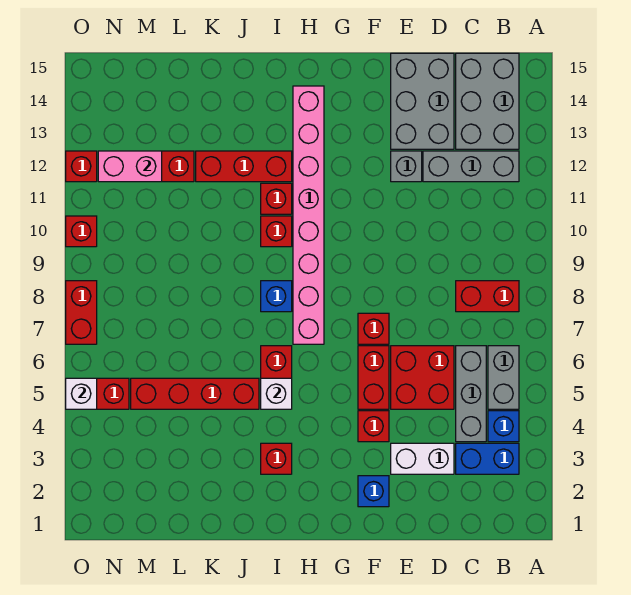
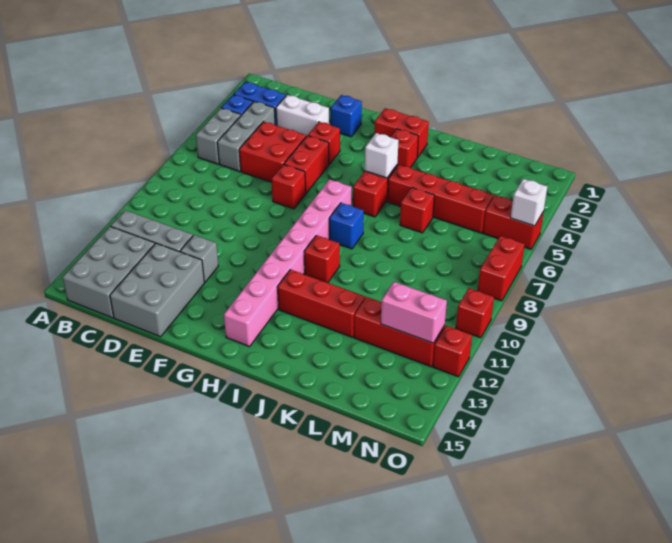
red 1x2 brick [456,281,519,312] -> red 1x2 brick moved to [374,108,429,157]
red 1x1 brick [261,183,292,214] -> red 1x1 brick moved to [400,187,434,233]

